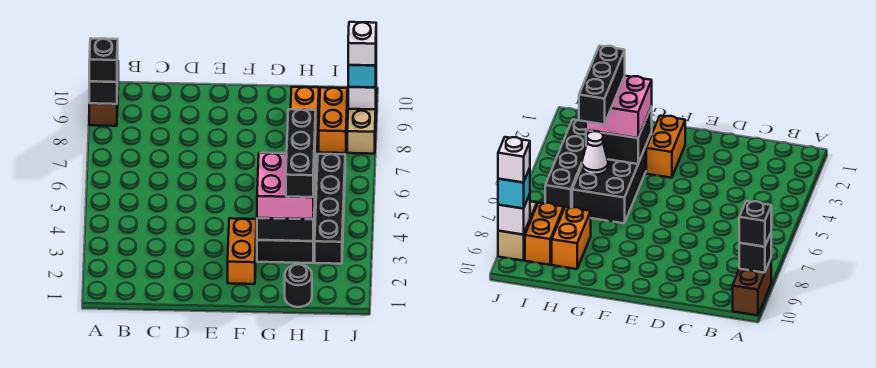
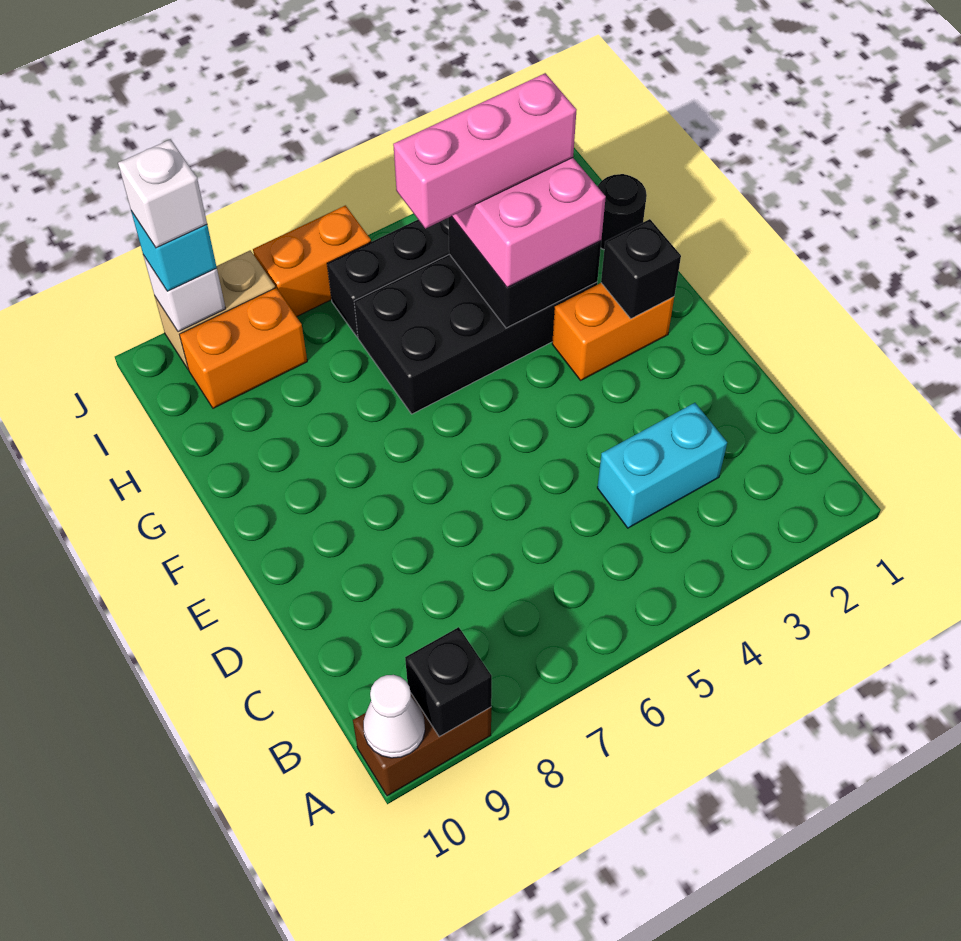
black 1x1 brick [89,38,118,82] -> black 1x1 brick moved to [601,219,681,319]
none -> cyan 1x2 brick [597,403,727,528]
black 1x3 brick [286,109,316,197] -> pink 1x3 brick [393,73,576,228]
white 1x1 cone [582,131,608,175] -> white 1x1 cone moved to [363,675,425,758]
orange 1x2 brick [291,87,319,152] -> orange 1x2 brick moved to [253,205,371,317]

